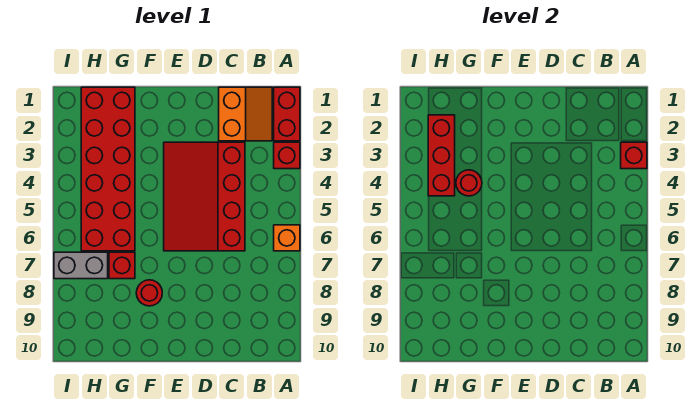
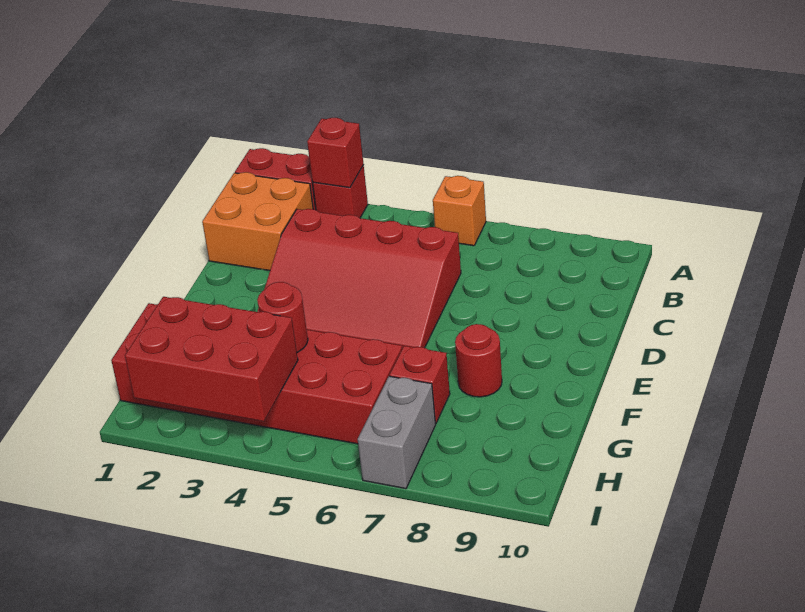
orange 2x2 slope [219,87,272,141] -> orange 2x2 brick [202,172,313,271]
red 1x3 brick [428,115,455,196] -> red 2x3 brick [125,297,298,421]

